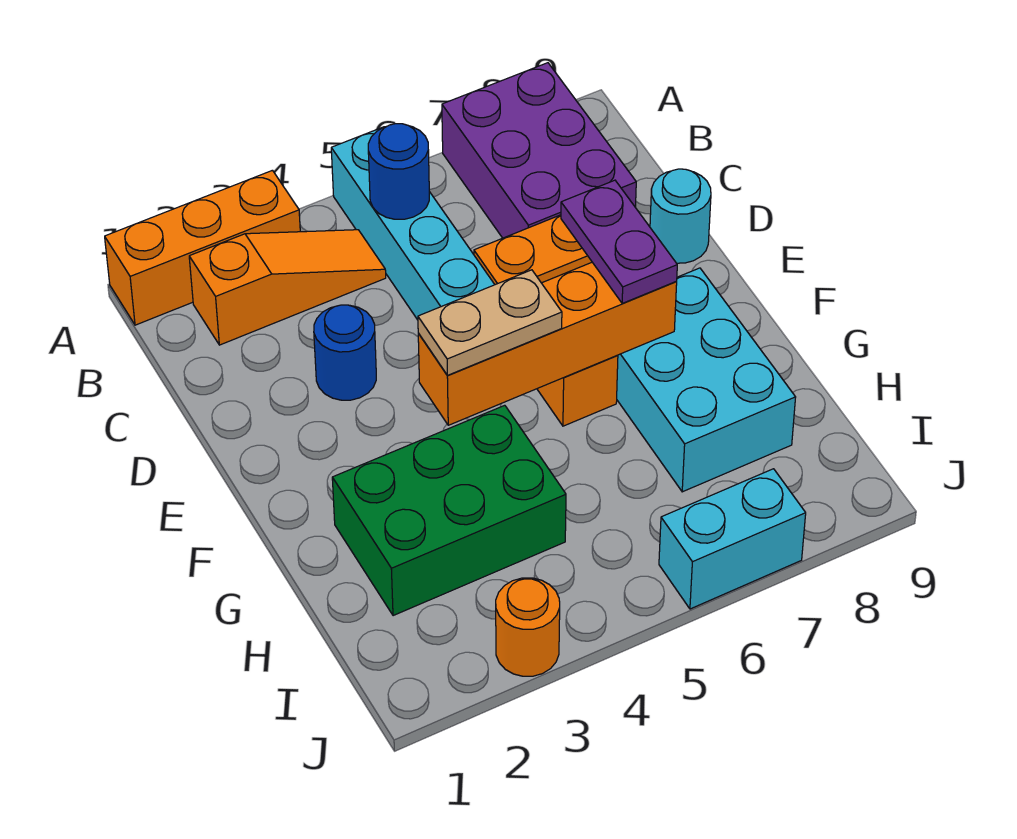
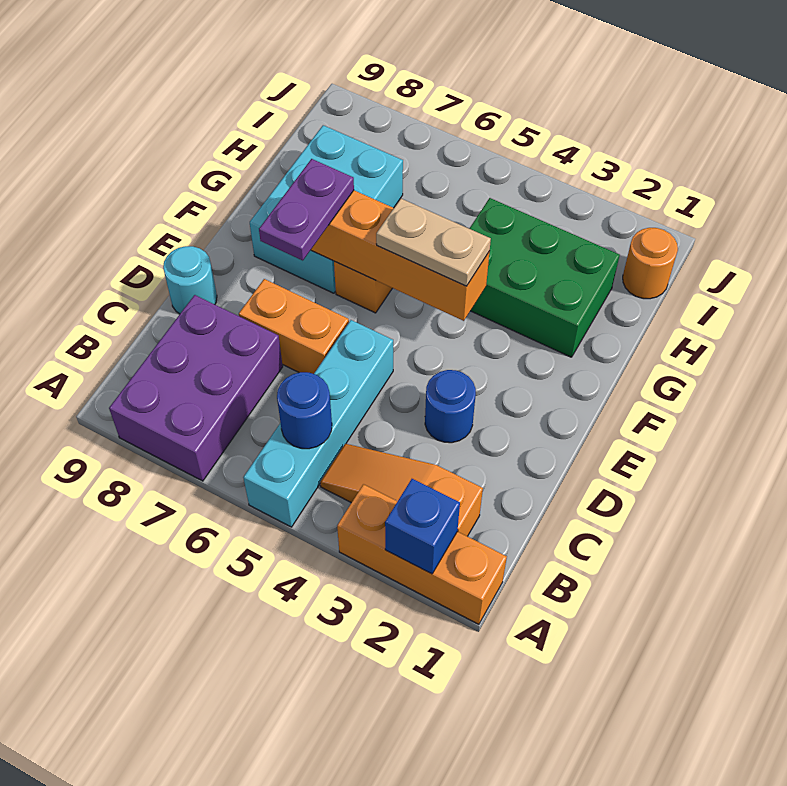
none -> blue 1x1 brick [385,479,460,574]
orange 1x1 round brick [496,578,560,676] -> orange 1x1 round brick moved to [623,228,678,299]
cyan 1x2 brick [659,469,806,609] -> none

